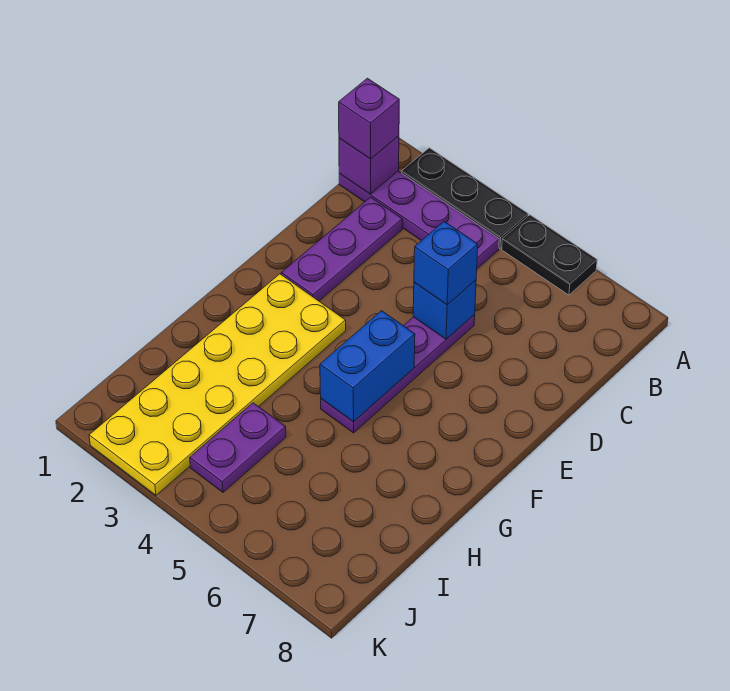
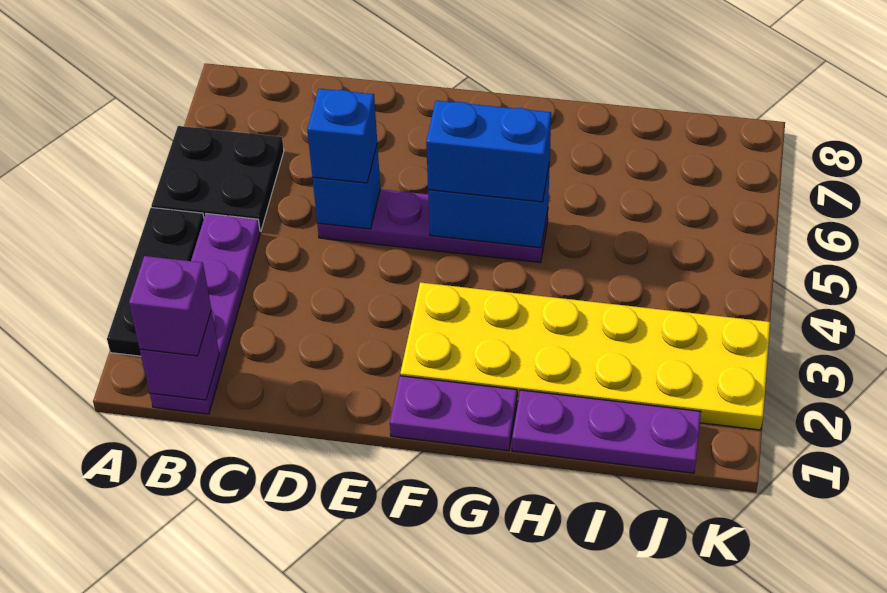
black 1x2 plate [502,215,597,295] -> black 2x2 plate [151,126,284,231]
purple 1x3 plate [281,197,402,301] -> purple 1x3 plate moved to [512,390,701,473]
none -> blue 1x2 brick [426,101,551,202]
purple 1x2 plate [190,403,286,492] -> purple 1x2 plate moved to [390,376,517,451]

